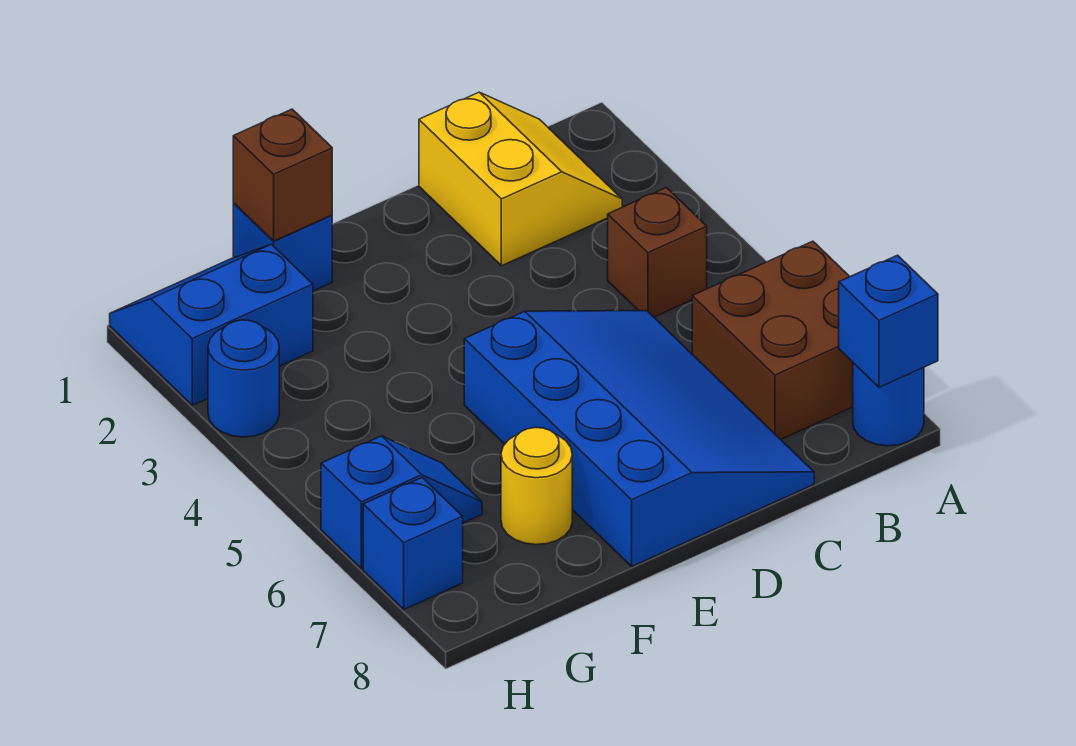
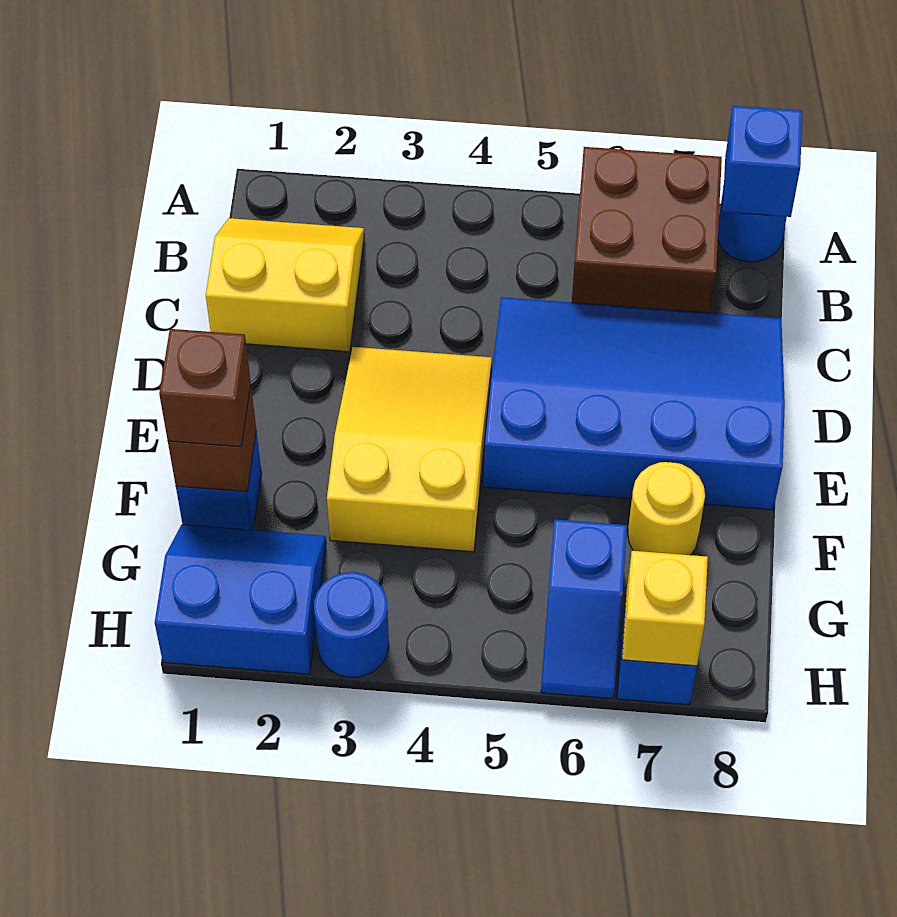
brown 1x1 brick [608,188,707,317] -> brown 1x1 brick moved to [159,329,251,447]
none -> yellow 2x3 slope [327,347,492,552]
blue 2x2 slope [110,245,313,405] -> blue 2x2 slope turned to [155,525,326,674]
blue 1x2 slope [321,436,482,569] -> blue 1x2 slope turned to [541,520,627,699]
none -> yellow 1x1 brick [622,551,708,666]

